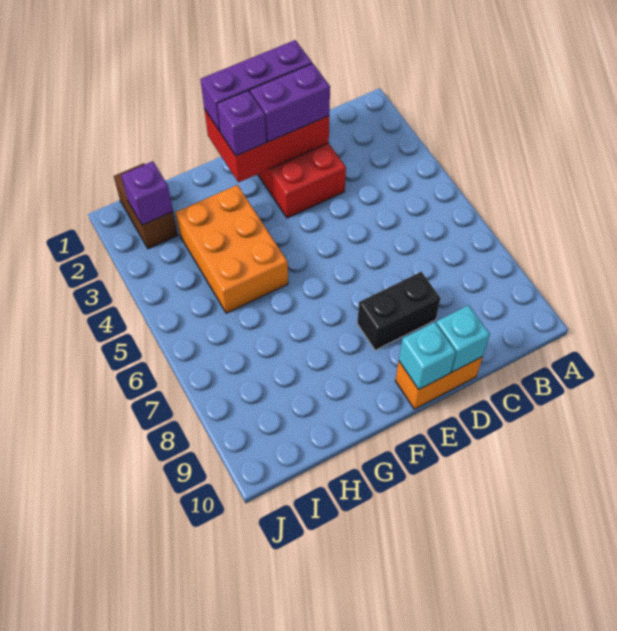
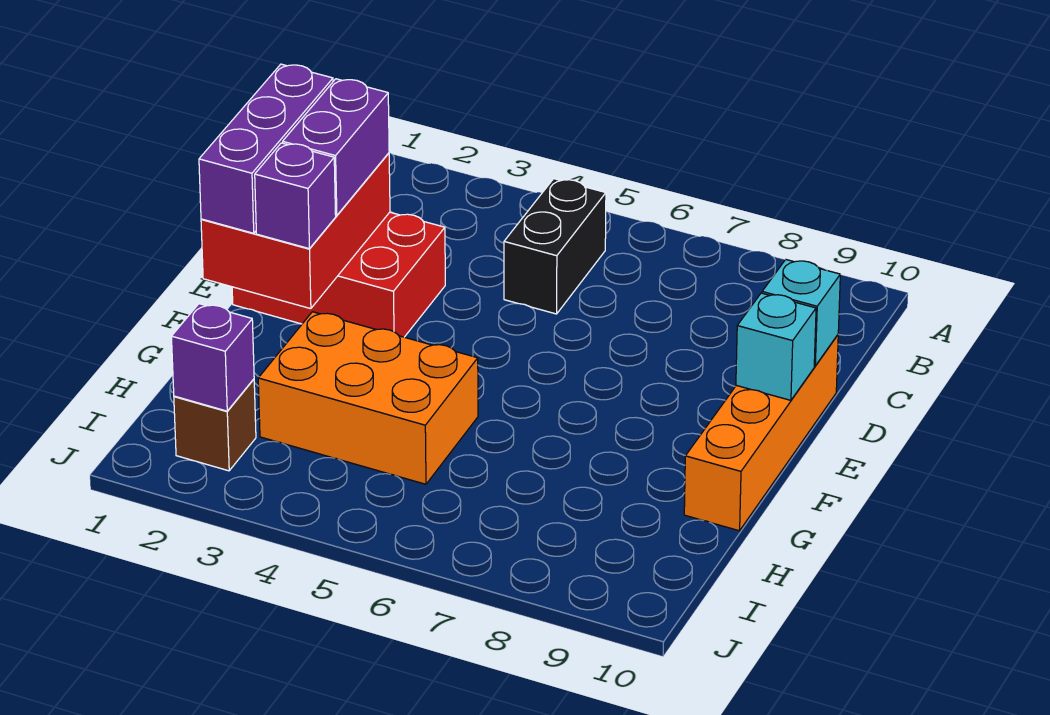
black 1x2 brick [357,272,441,350] -> black 1x2 brick moved to [504,179,606,314]
orange 1x2 brick [395,357,483,409] -> orange 1x4 brick [684,335,838,531]
brown 1x2 brick [114,163,178,249] -> brown 1x1 brick [174,379,256,471]

